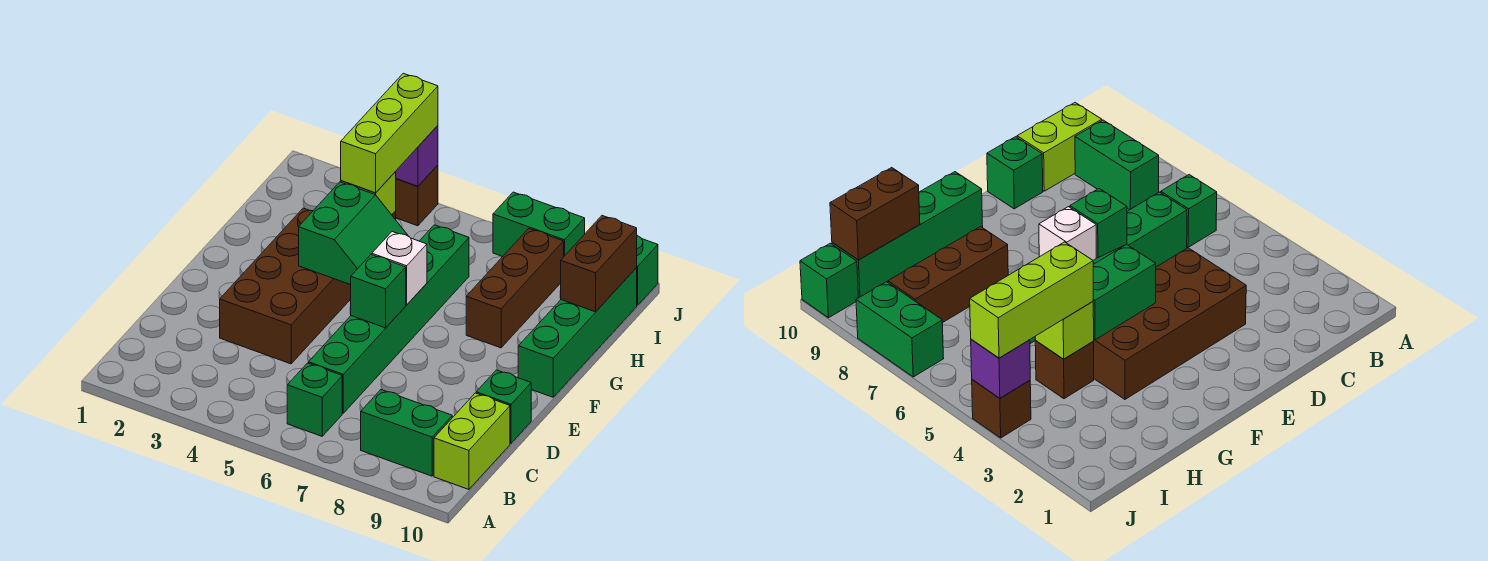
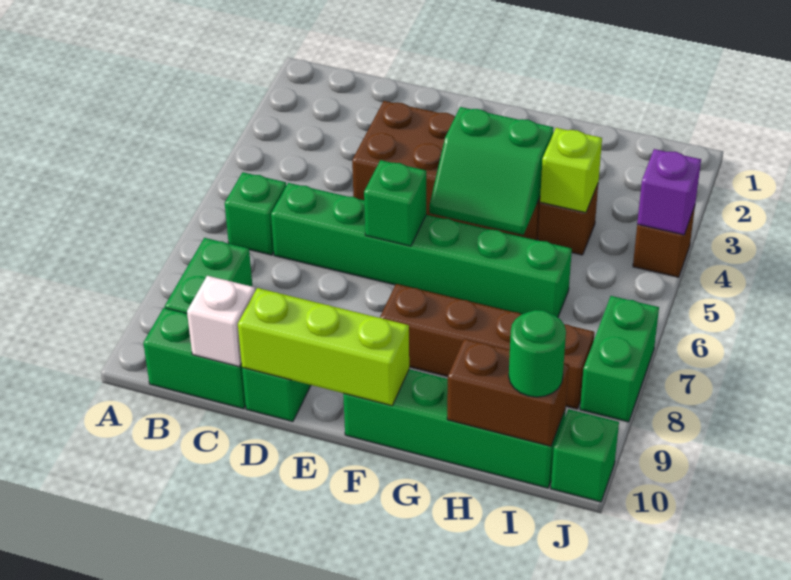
lime 1x2 brick [434,393,510,489] -> green 1x2 brick [143,308,246,409]
white 1x1 brick [372,232,427,305] -> white 1x1 brick moved to [187,276,255,367]
brown 1x3 brick [466,228,564,348] -> brown 1x4 brick [380,284,594,409]
lime 1x3 brick [341,73,438,193] -> lime 1x3 brick moved to [238,288,409,406]
none -> green 1x1 round brick [509,310,566,397]

